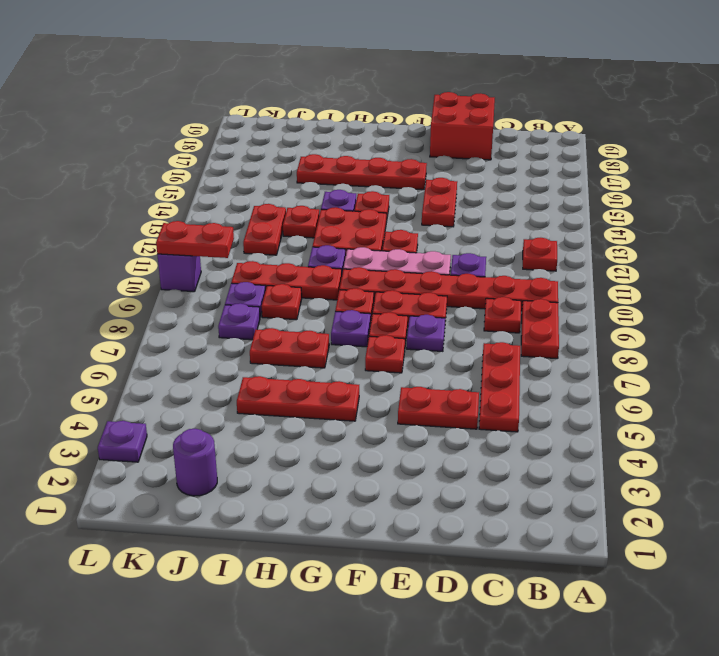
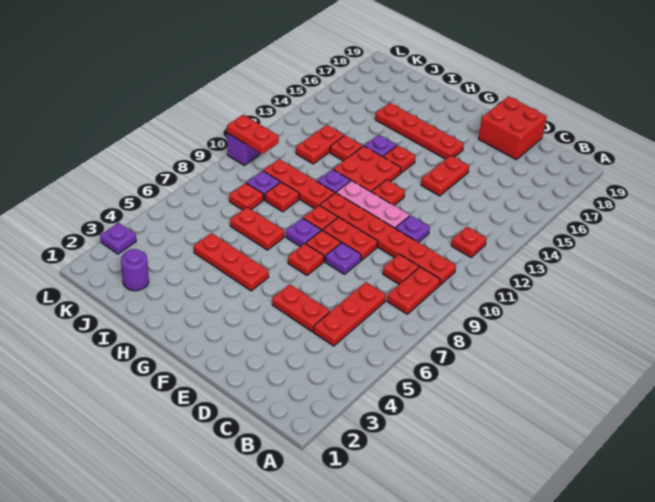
purple 1x1 plate [218,303,260,340] -> red 1x1 plate [229,183,263,210]

